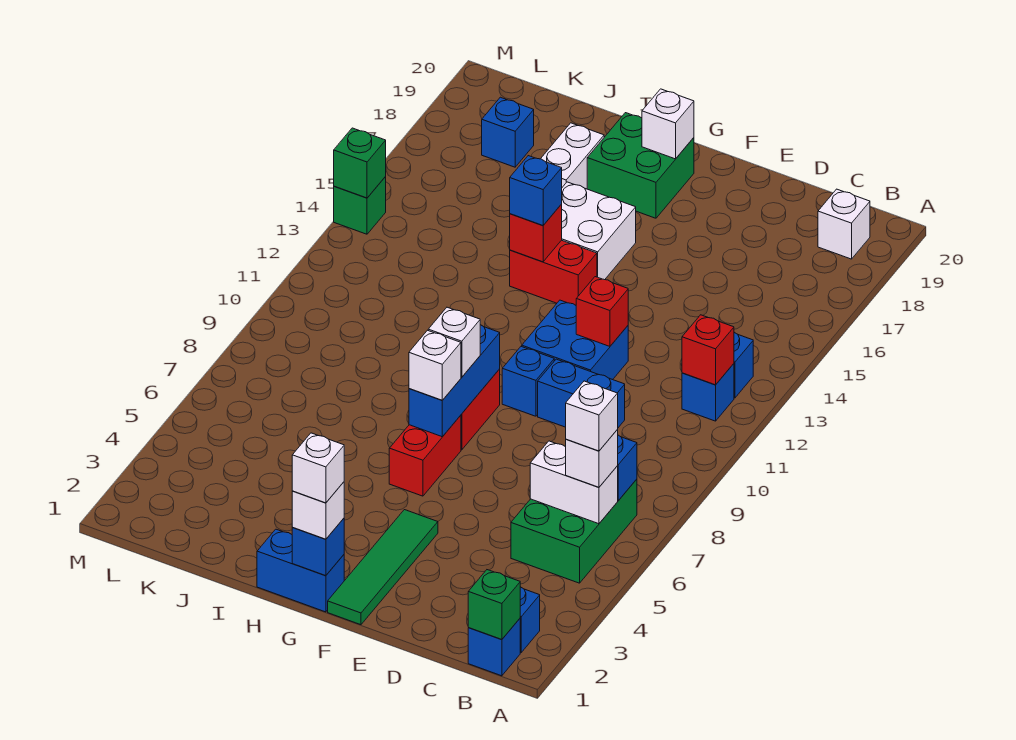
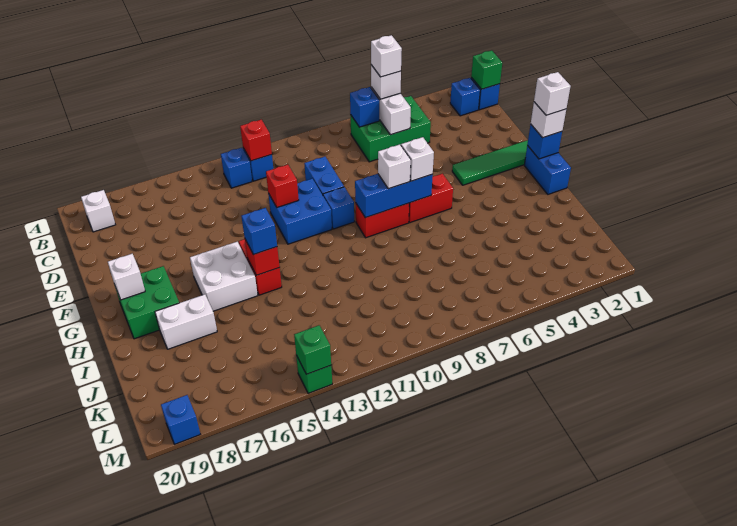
blue 1x1 brick [482,97,534,167] -> blue 1x1 brick moved to [161,395,200,444]

